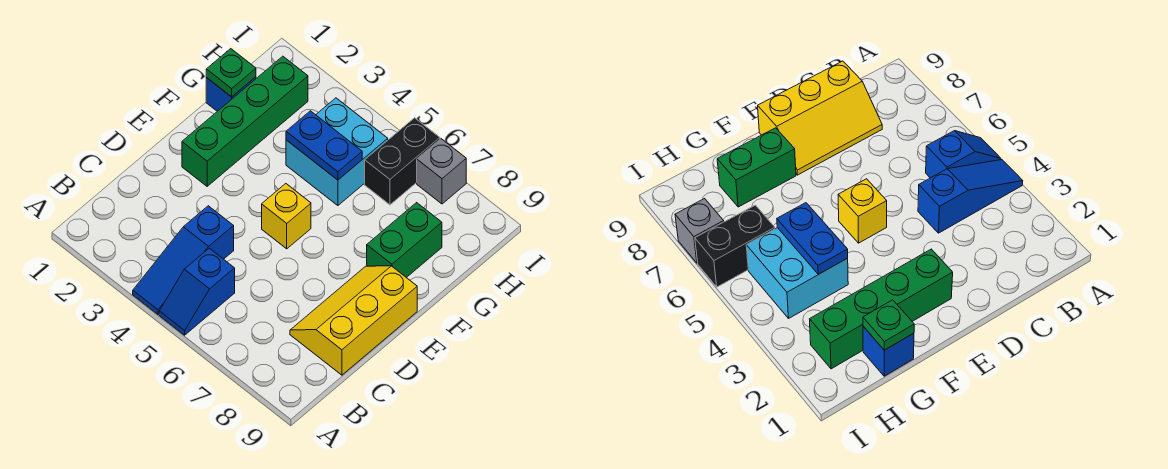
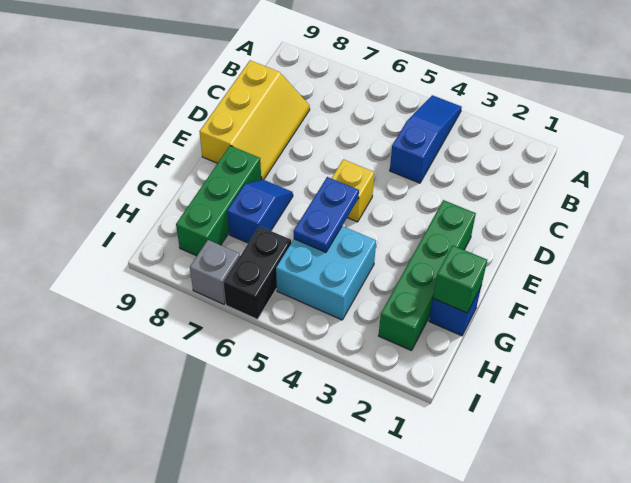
blue 1x2 slope [159,248,235,335] -> blue 1x2 slope moved to [227,179,293,243]
green 1x2 brick [367,203,442,278] -> green 1x3 brick [176,146,261,256]
green 1x1 plate [206,49,256,97] -> green 1x1 brick [433,245,487,313]
blue 1x2 plate [286,111,362,180] -> blue 1x2 plate turned to [294,177,359,252]

